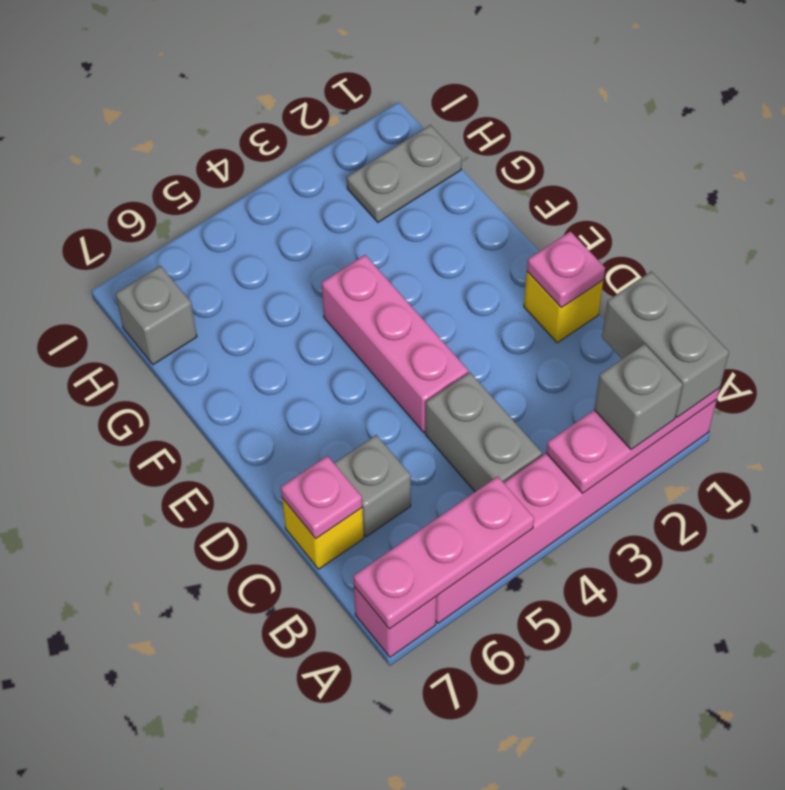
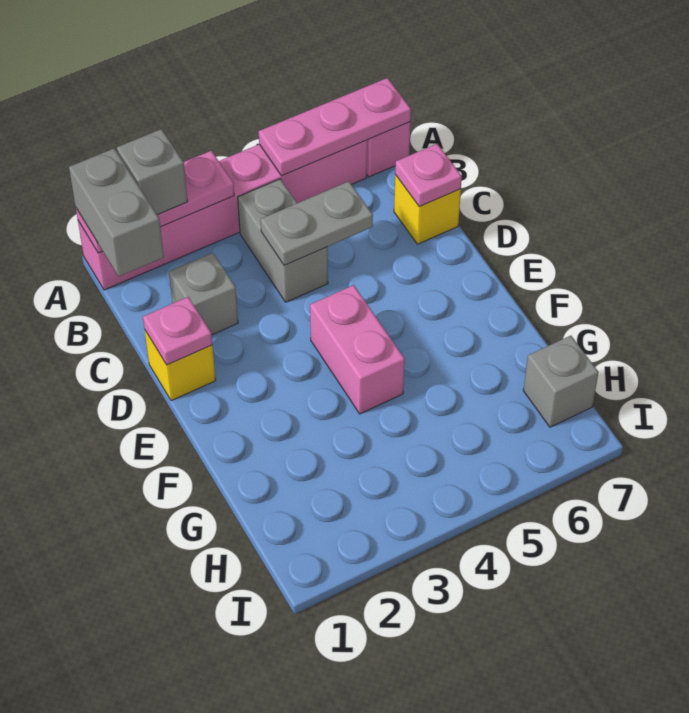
grey 1x1 brick [334,435,411,537] -> grey 1x1 brick moved to [169,253,238,335]
pink 1x3 brick [322,255,468,432] -> pink 1x2 brick [310,285,405,414]
grey 1x2 plate [347,125,462,222] -> grey 1x2 plate moved to [261,181,373,266]

